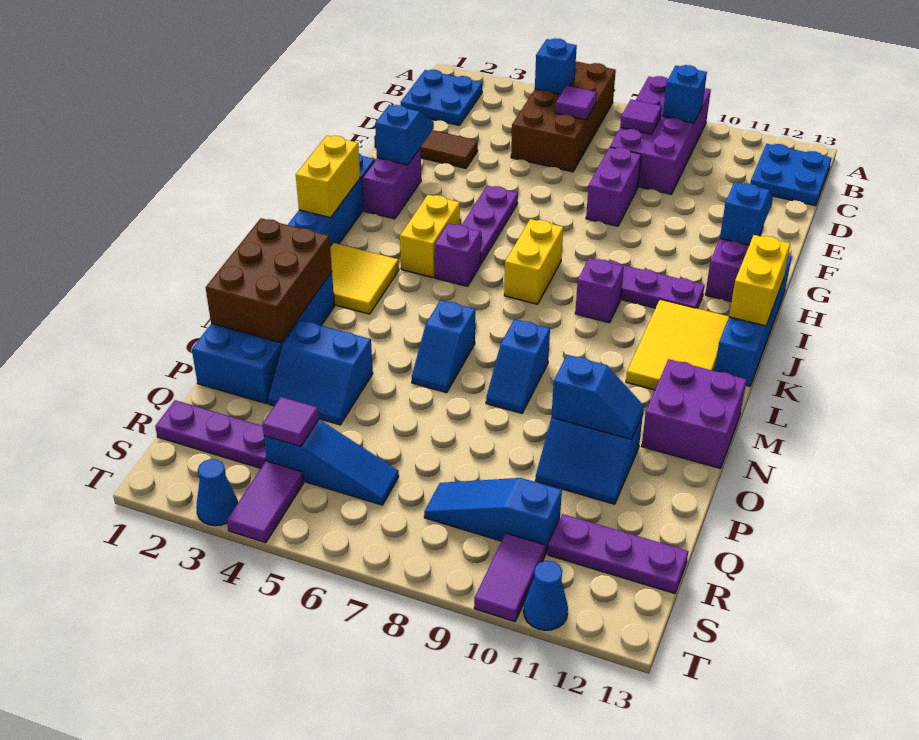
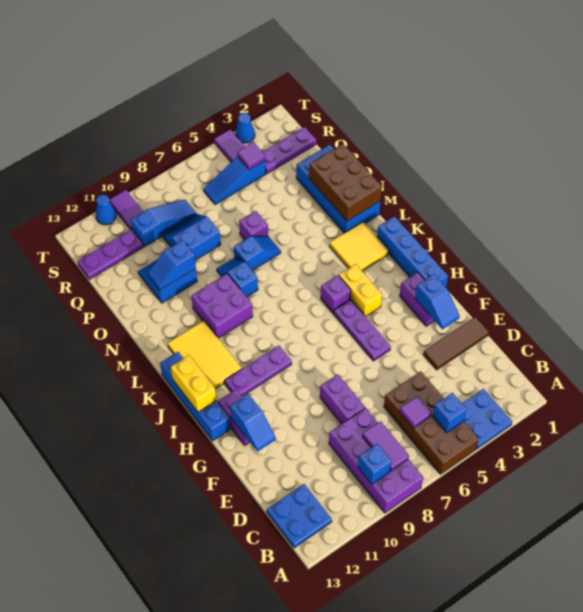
blue 2x2 plate [401,70,482,126] -> blue 2x2 plate moved to [462,389,512,449]
purple 1x1 tile [620,99,662,134] -> purple 1x2 tile [362,421,409,471]
yellow 1x2 brick [296,136,360,218] -> none
yellow 1x2 brick [504,219,563,304] -> none
purple 1x1 brick [575,258,624,323] -> purple 1x1 brick moved to [239,211,268,240]
blue 1x2 slope [412,300,475,393] -> blue 1x2 slope turned to [234,236,281,271]
purple 2x2 brick [642,359,747,468] -> purple 2x2 brick moved to [191,274,253,338]
blue 2x2 slope [268,320,373,425] -> blue 2x2 slope moved to [162,214,221,260]

